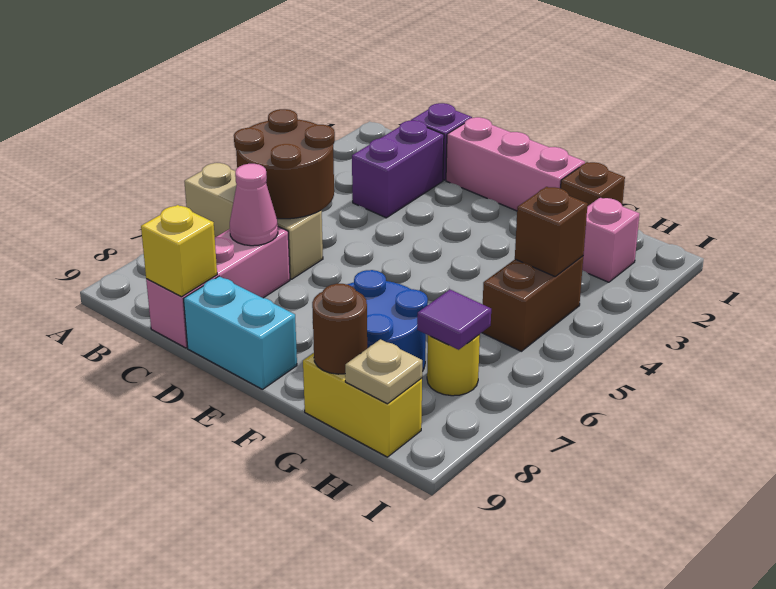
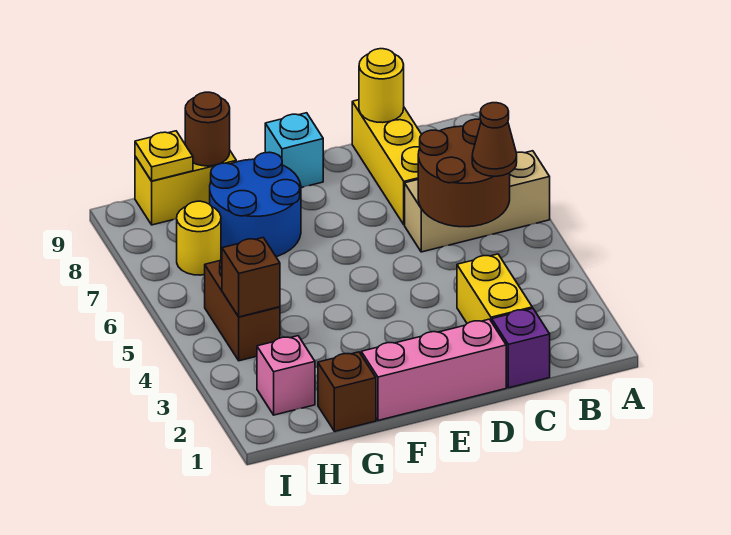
none -> brown 1x1 cone [472,103,517,176]
purple 1x2 brick [352,120,444,218] -> yellow 1x2 brick [457,254,532,323]
pink 1x3 brick [146,227,290,348] -> yellow 1x3 brick [352,100,422,225]
pink 1x1 cone [230,164,278,246] -> none
yellow 1x1 brick [141,205,217,297] -> yellow 1x1 round brick [359,49,404,123]
cyan 1x2 brick [184,276,297,389] -> cyan 1x1 brick [265,113,323,188]
purple 1x1 tile [417,290,491,350] -> none
tan 1x1 plate [345,339,422,404] -> yellow 1x1 plate [135,131,193,181]

